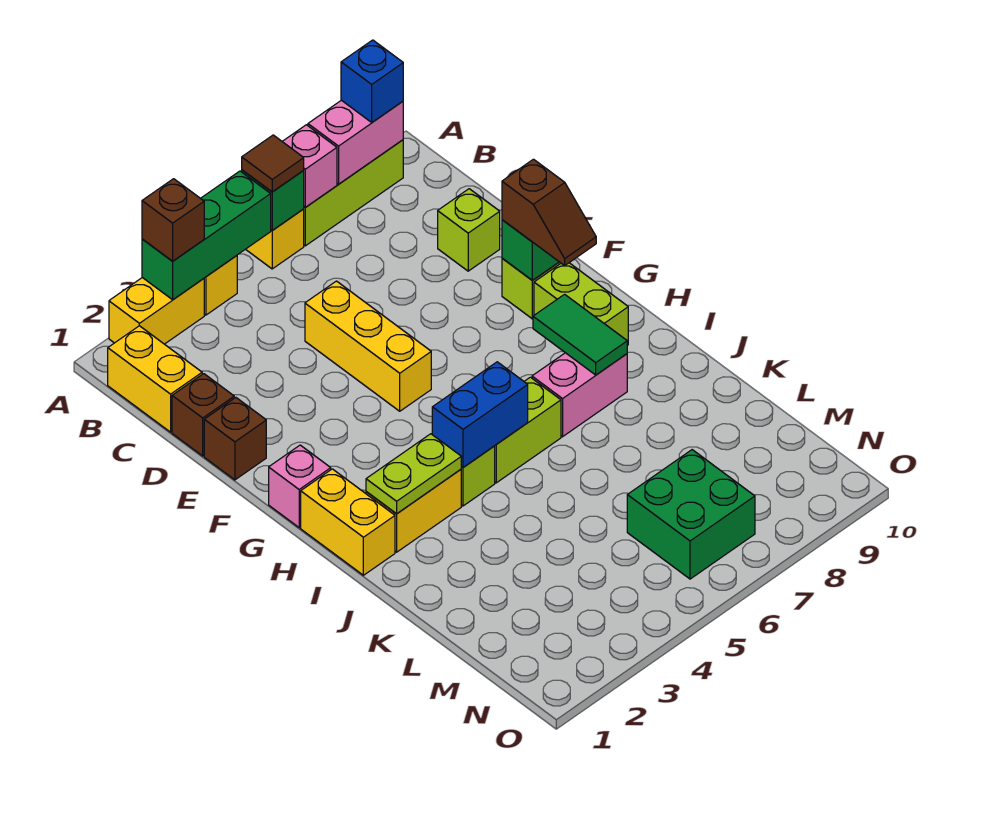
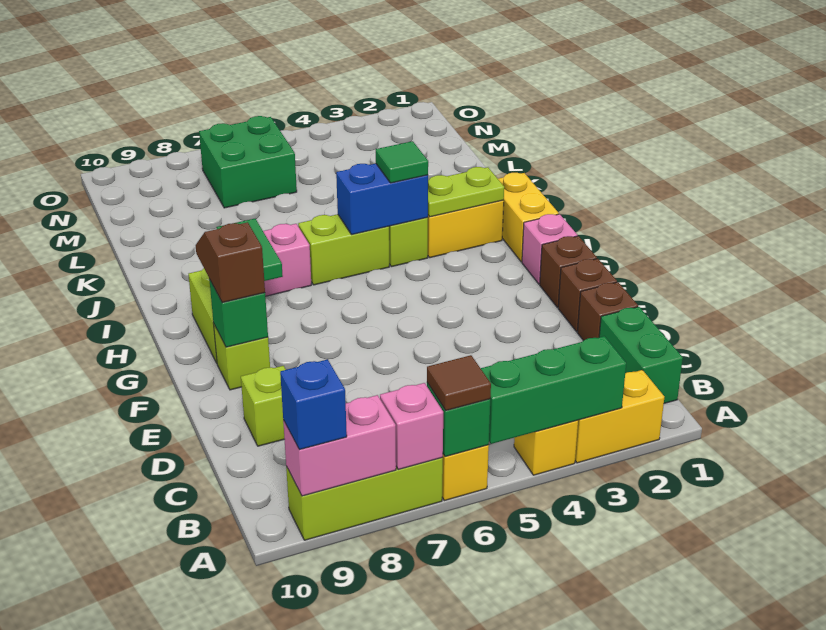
brown 1x1 brick [142,179,204,261] -> brown 1x1 brick moved to [540,236,597,308]
yellow 1x2 brick [108,326,202,432] -> green 1x2 brick [599,307,683,403]
yellow 1x3 brick [305,281,431,411] -> none
none -> green 1x1 tile [376,141,428,183]

